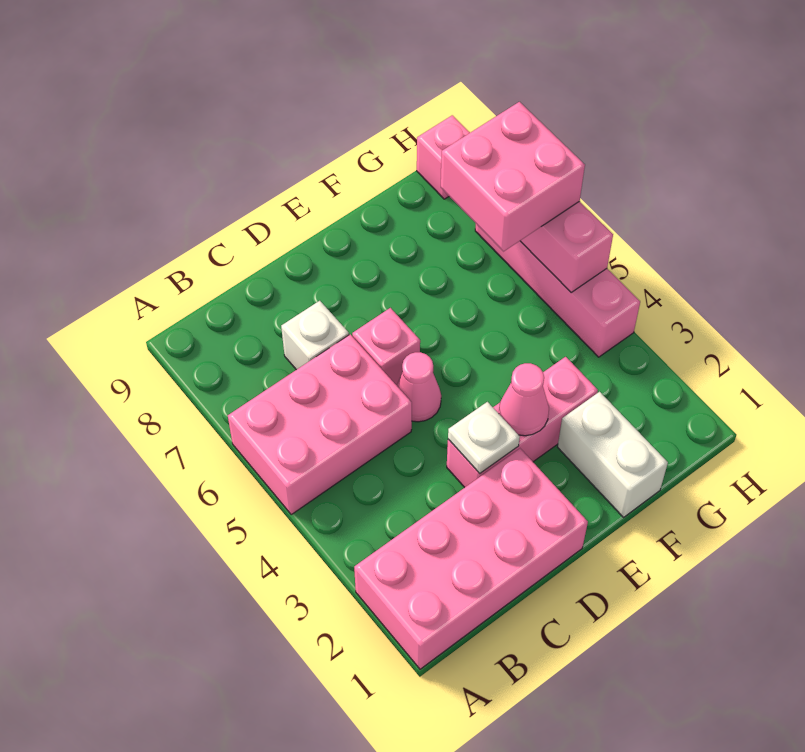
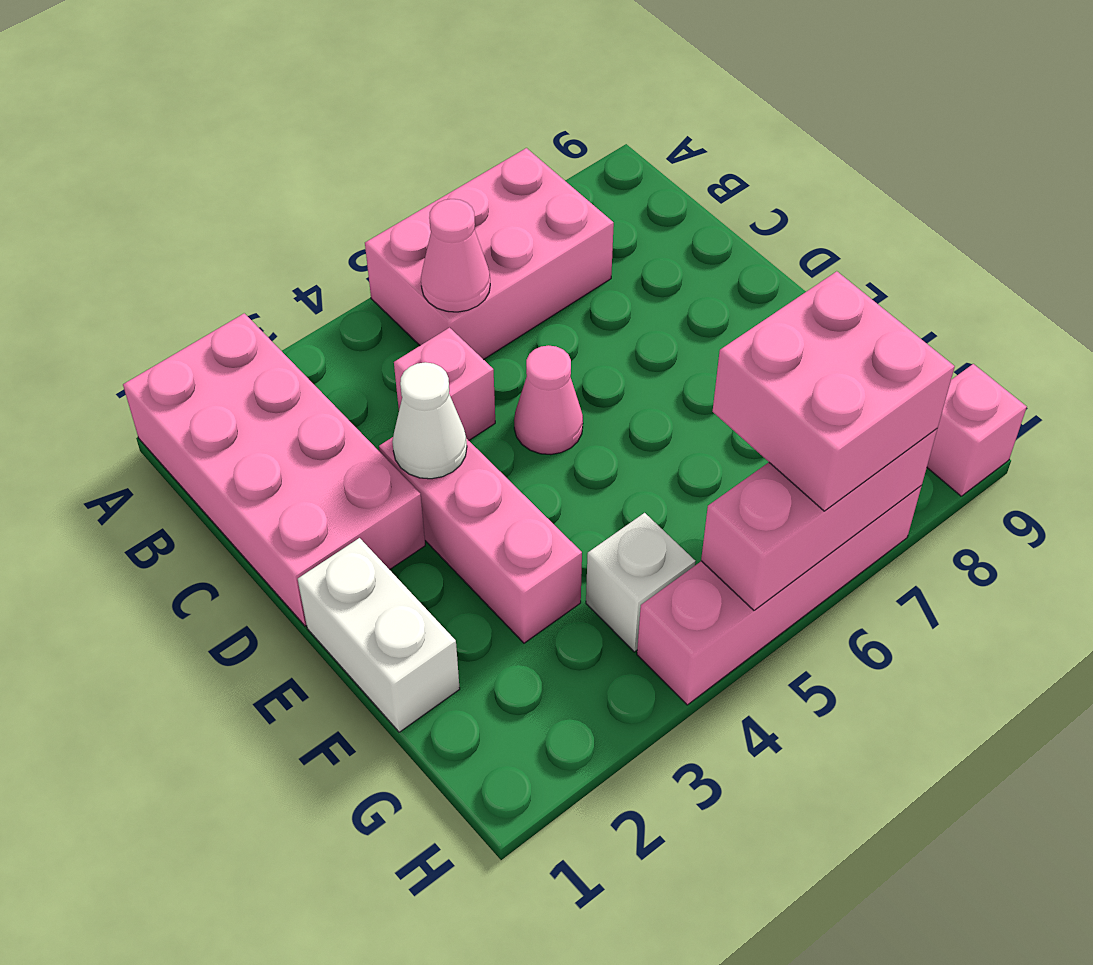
pink 2x3 brick [228,334,412,514] -> pink 2x3 brick turned to [365,148,614,360]
white 1x1 brick [281,301,349,370] -> white 1x1 brick moved to [586,513,695,652]
white 1x1 plate [448,402,520,474] -> white 1x1 cone [392,362,467,479]
pink 1x1 brick [352,308,420,385] -> pink 1x1 brick moved to [394,328,495,440]
pink 1x1 cone [499,363,549,436] -> pink 1x1 cone moved to [421,199,490,312]
white 1x2 brick [558,392,668,517] -> white 1x2 brick turned to [298,538,460,732]

